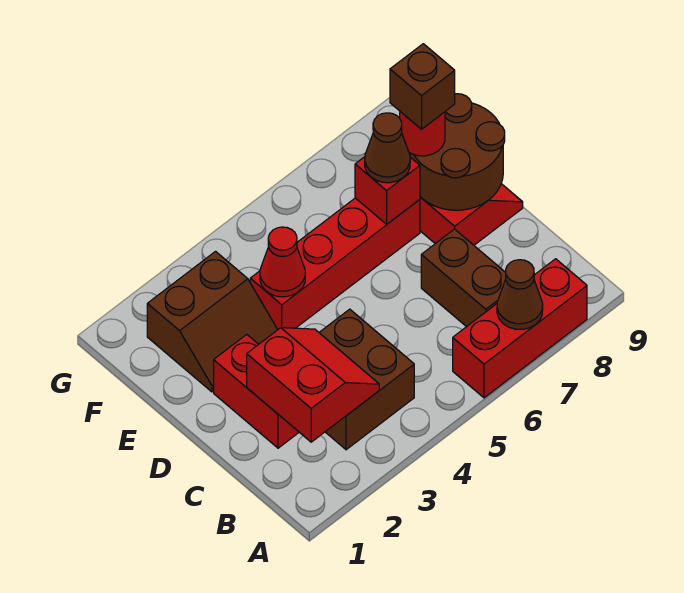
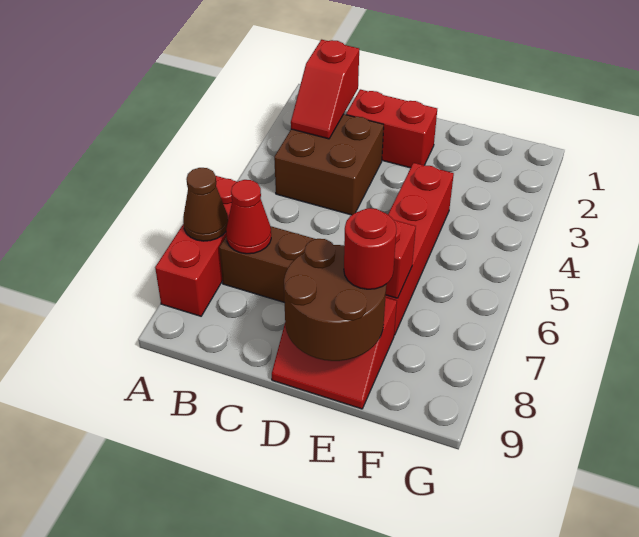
red 2x2 slope [247,328,379,442] -> red 1x2 slope [291,40,359,139]
brown 2x2 slope [147,252,278,392] -> none
red 1x1 cone [260,227,305,297] -> red 1x1 cone moved to [226,180,271,254]
brown 1x1 cone [365,113,410,183] -> none
brown 1x1 brick [390,44,455,129] -> none

